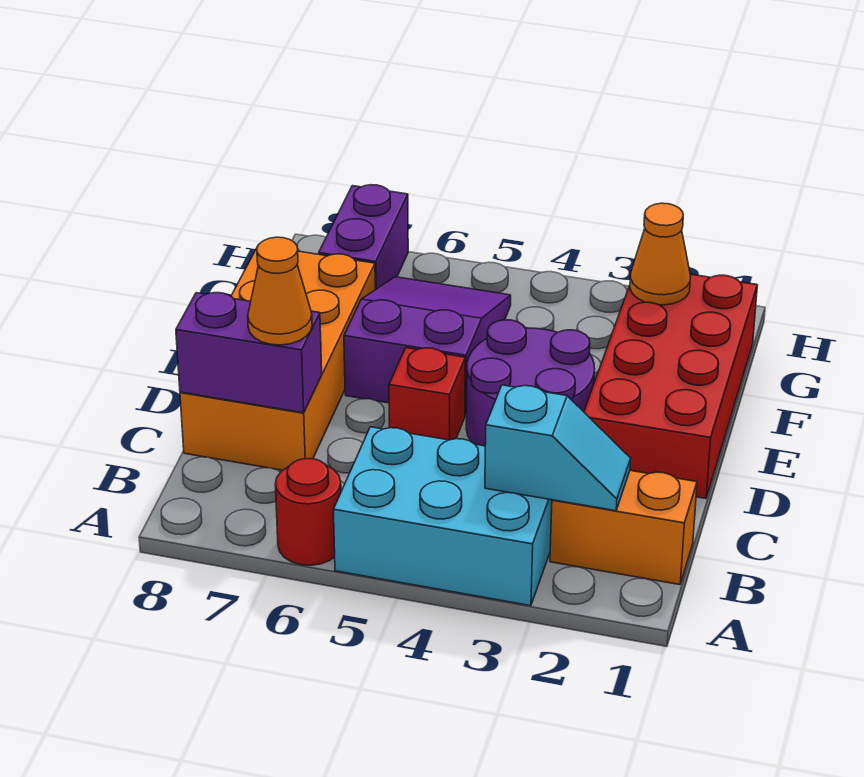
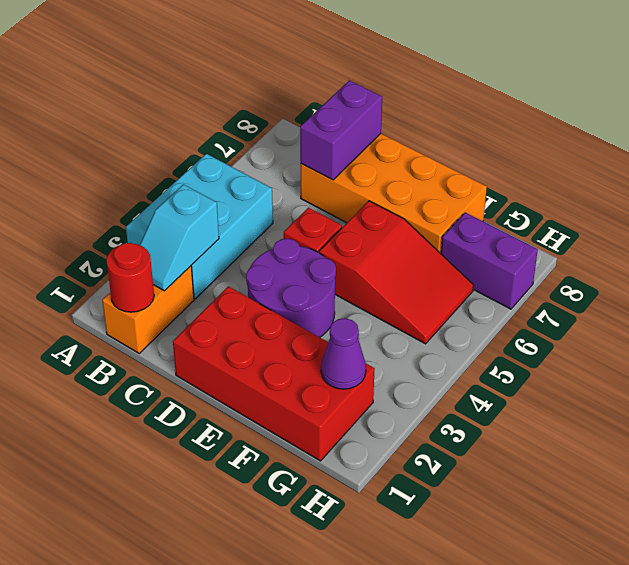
red 1x1 round brick [275,458,341,565] -> red 1x1 round brick moved to [107,243,154,312]
orange 1x1 cone [248,237,312,345] -> none
purple 2x3 slope [344,277,511,416] -> red 2x3 slope [319,201,474,344]
orange 1x1 cone [630,203,691,305] -> purple 1x1 cone [321,318,366,389]

